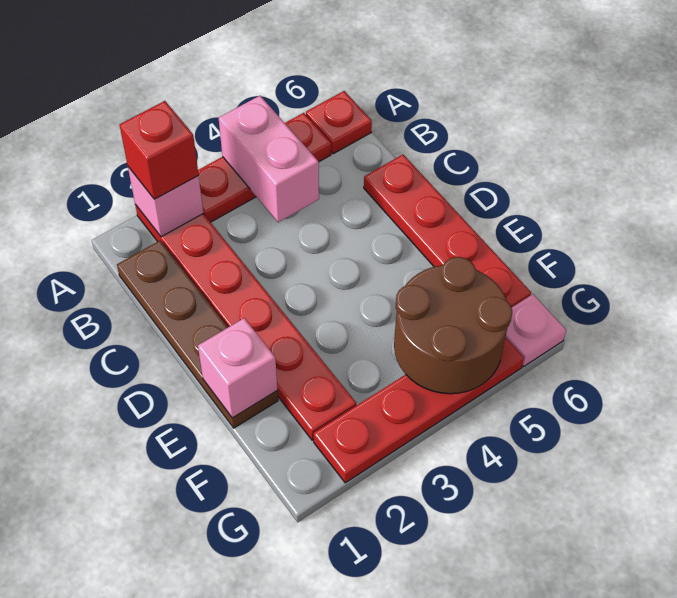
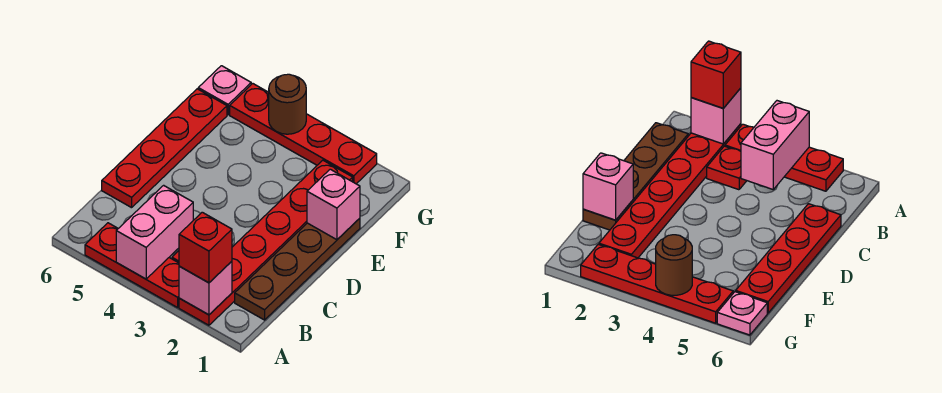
red 1x1 plate [306,91,372,154] -> red 1x1 plate moved to [707,146,747,190]
brown 2x2 round brick [394,257,512,394] -> brown 1x1 round brick [269,74,306,134]

